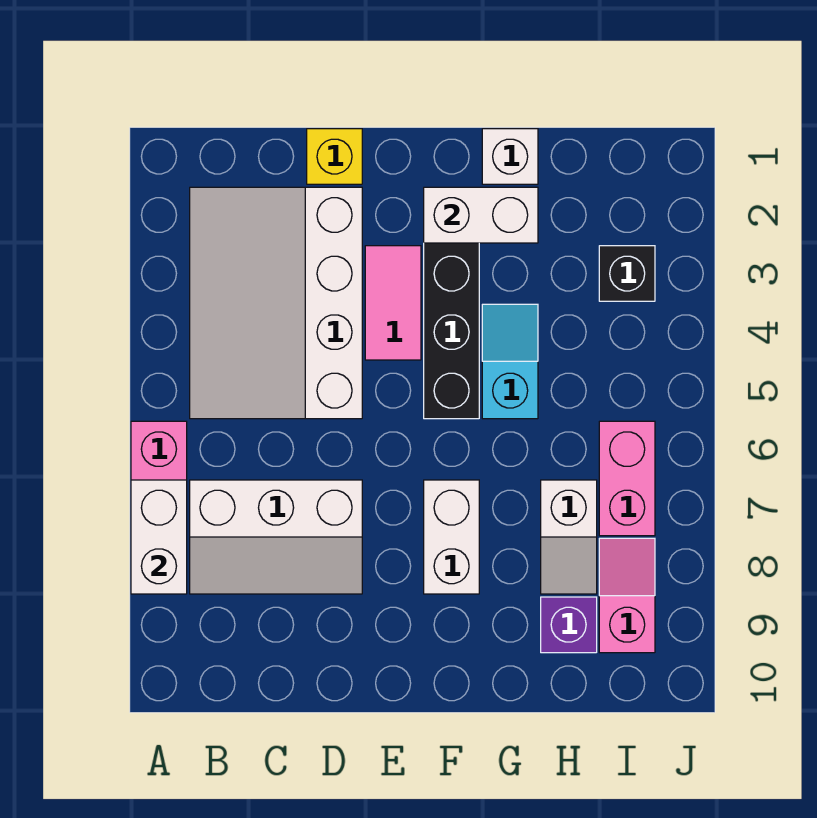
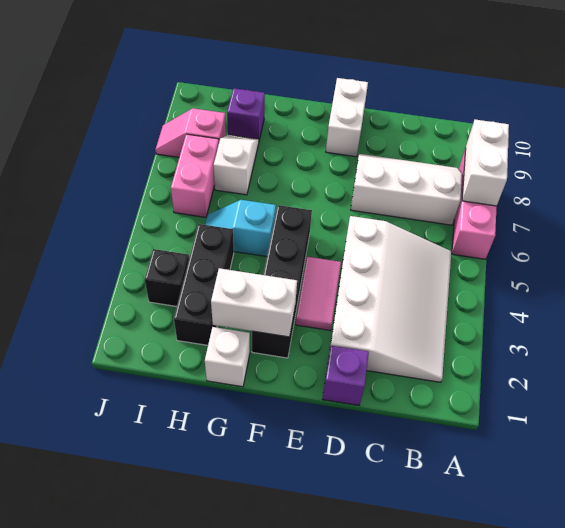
yellow 1x1 brick [307,129,362,184] -> purple 1x1 brick [323,346,369,405]
white 1x2 brick [424,480,479,594] -> white 1x2 brick moved to [326,78,368,157]
cyan 1x2 slope [482,304,538,419] -> cyan 1x2 slope turned to [205,200,276,257]
none -> black 1x3 brick [174,224,234,345]
pink 1x2 slope [599,538,655,653] -> pink 1x2 slope turned to [155,108,226,157]

